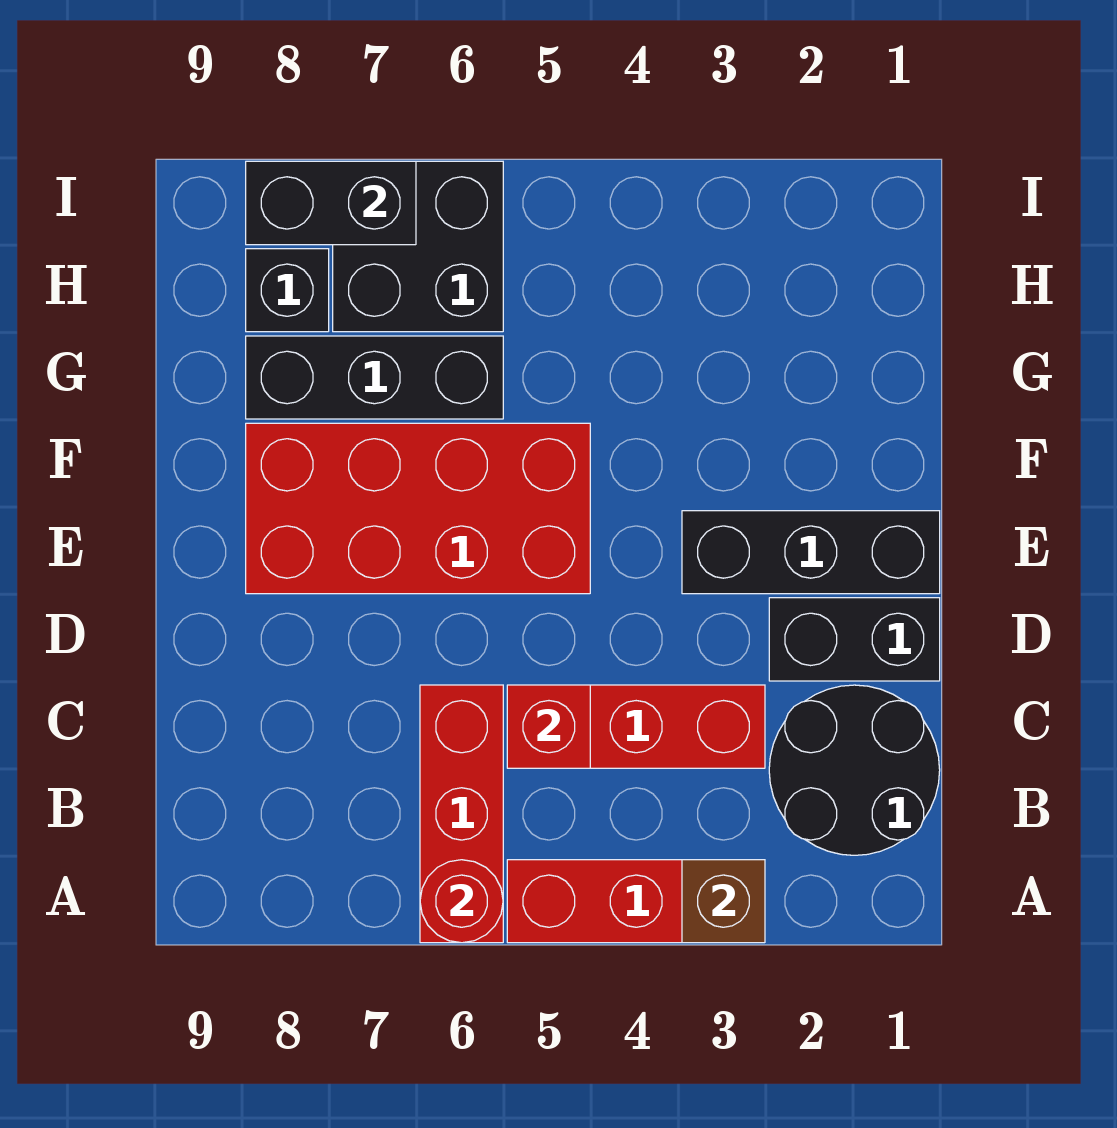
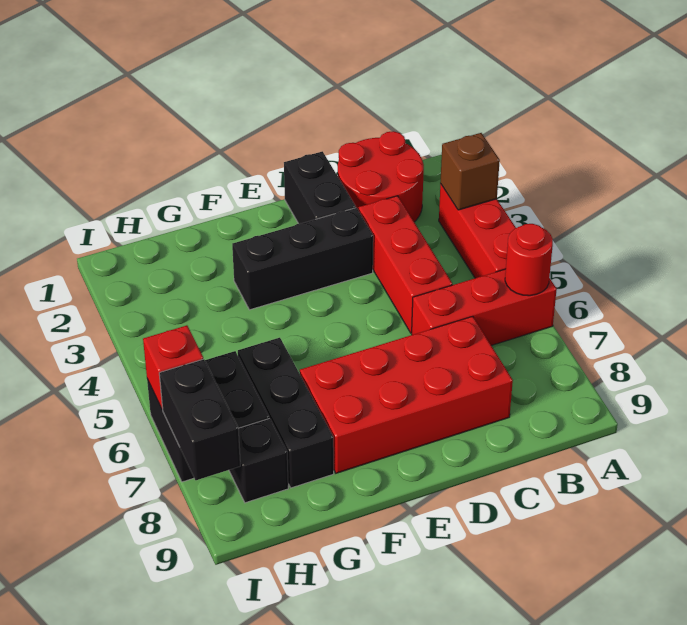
black 2x2 round brick [769,685,940,855] -> red 2x2 round brick [338,131,424,222]
red 1x1 brick [507,685,590,768] -> red 1x1 brick moved to [143,325,203,410]
black 1x3 brick [682,511,940,594] -> black 1x3 brick turned to [232,208,373,310]
red 2x4 brick [246,423,590,594] -> red 2x4 brick turned to [300,316,513,473]

